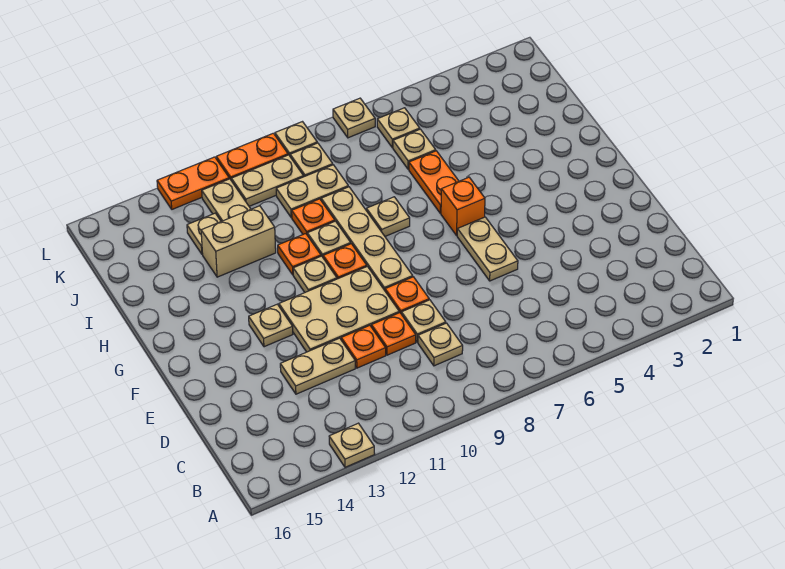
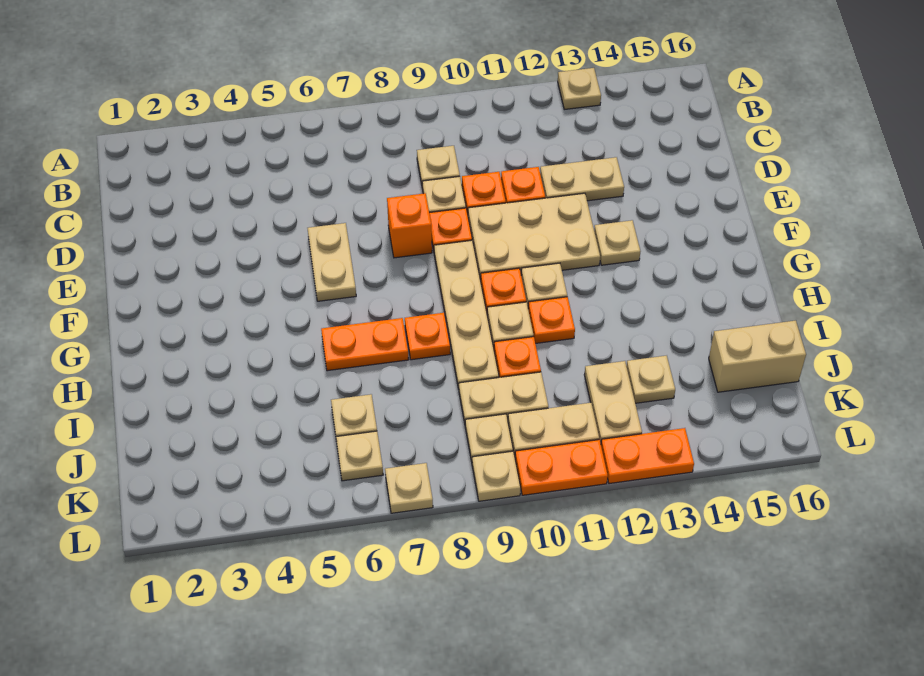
orange 1x1 brick [441,177,485,235] -> orange 1x1 brick moved to [387,193,432,258]
orange 1x2 plate [409,151,459,213] -> orange 1x2 plate turned to [321,318,409,371]
tan 1x1 plate [366,197,410,236] -> orange 1x1 plate [405,313,450,360]
tan 1x2 brick [201,206,276,277] -> tan 1x2 brick moved to [709,321,806,392]

